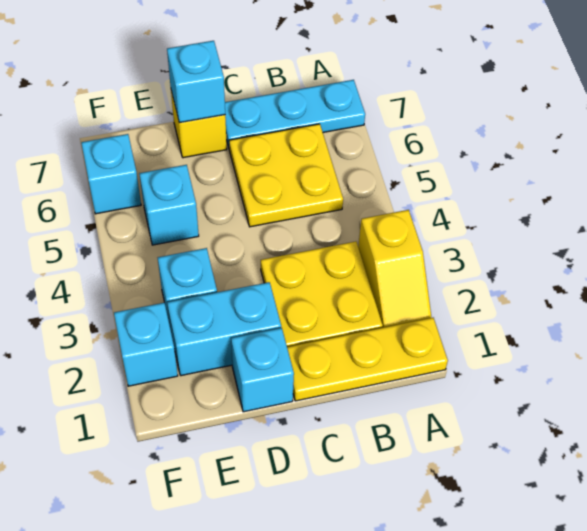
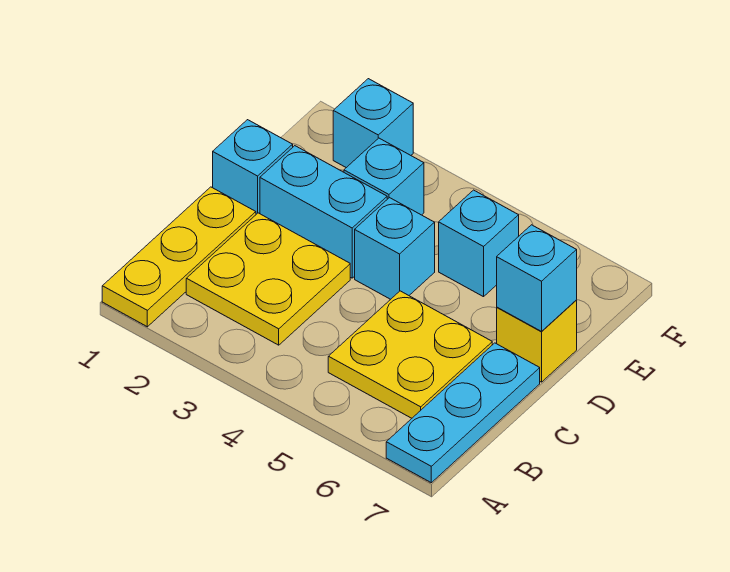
yellow 1x2 slope [358,210,432,328] -> none
cyan 1x2 brick [167,282,281,376] -> cyan 1x2 brick turned to [260,146,387,278]
cyan 1x1 brick [81,134,141,214] -> cyan 1x1 brick moved to [355,198,435,299]

